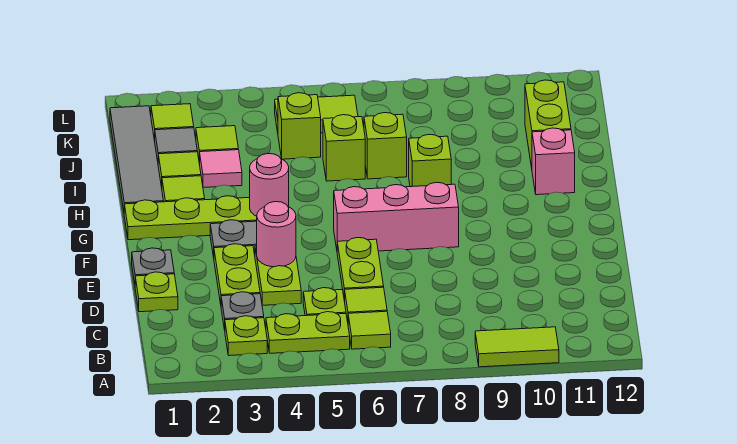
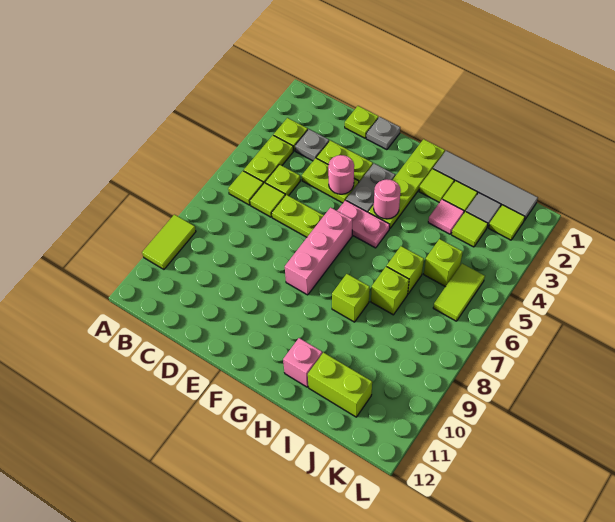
none -> pink 1x2 plate [337,200,390,248]

